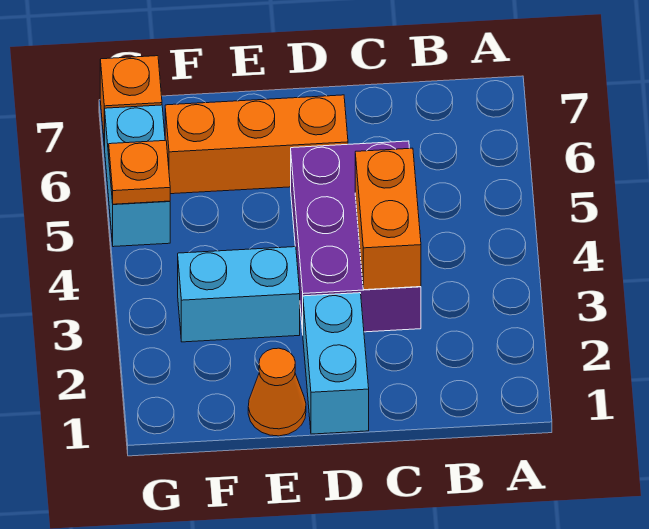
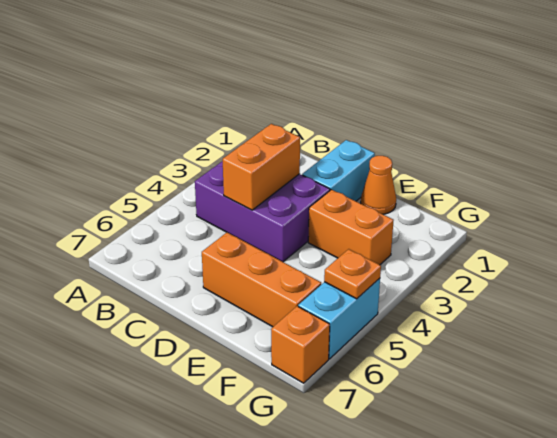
purple 2x3 brick [291,141,421,332] -> purple 2x3 brick turned to [195,161,330,262]
cyan 1x2 brick [178,247,300,342] -> orange 1x2 brick [308,190,394,265]

